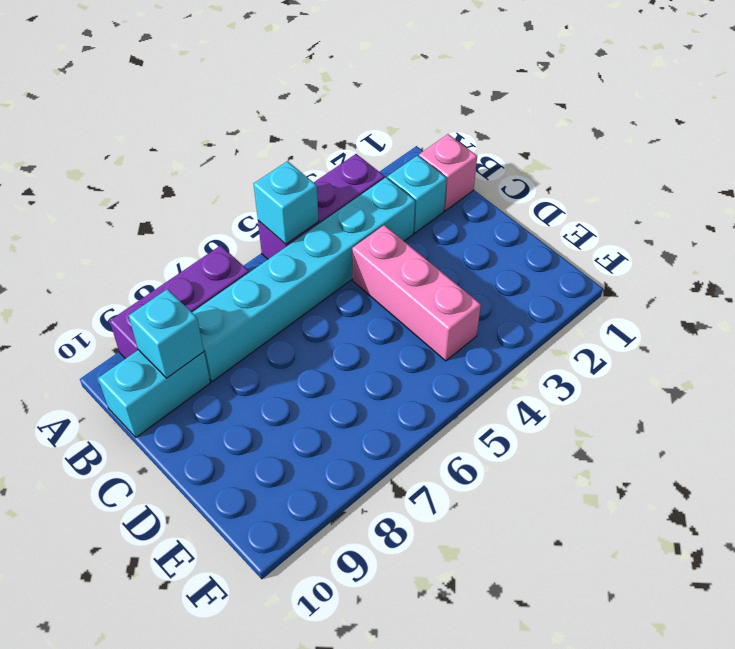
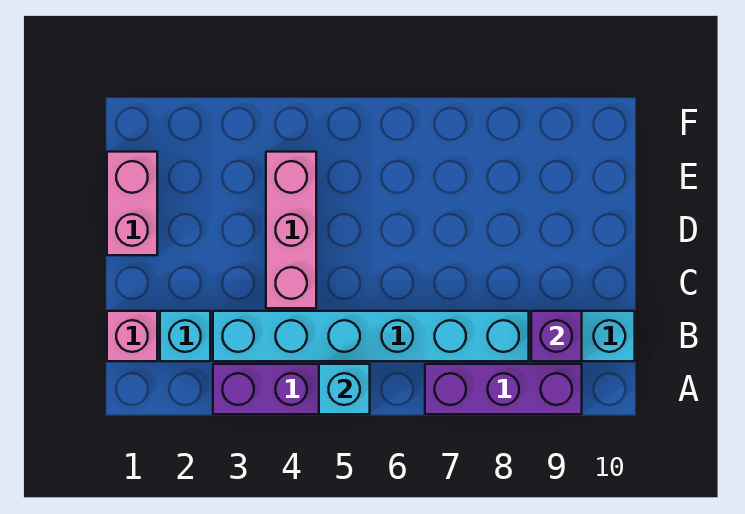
cyan 1x1 brick [129,289,204,378] -> purple 1x1 brick [531,311,582,361]
none -> pink 1x2 brick [107,152,157,255]

